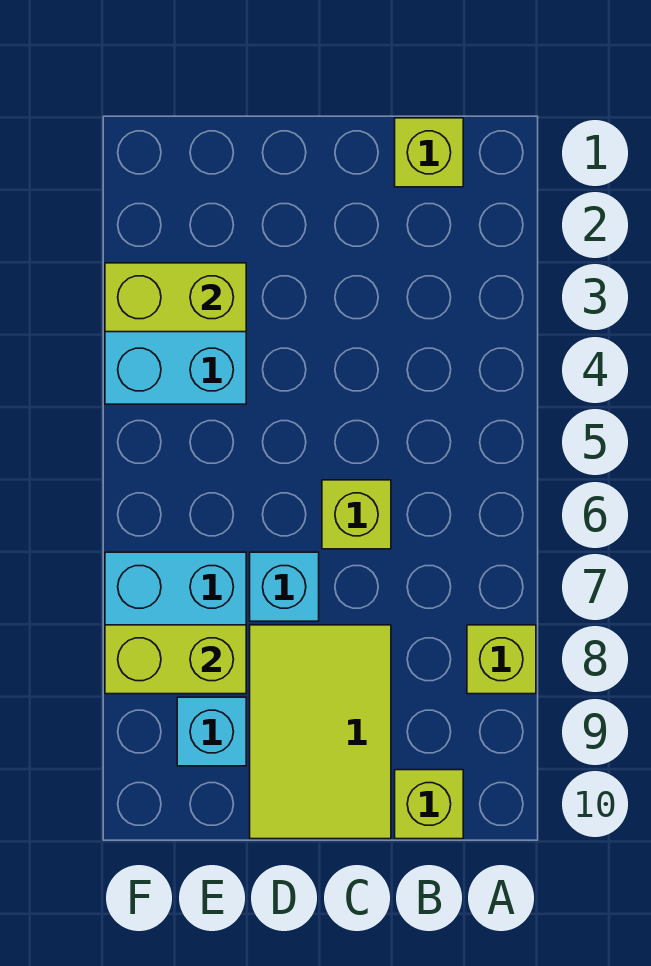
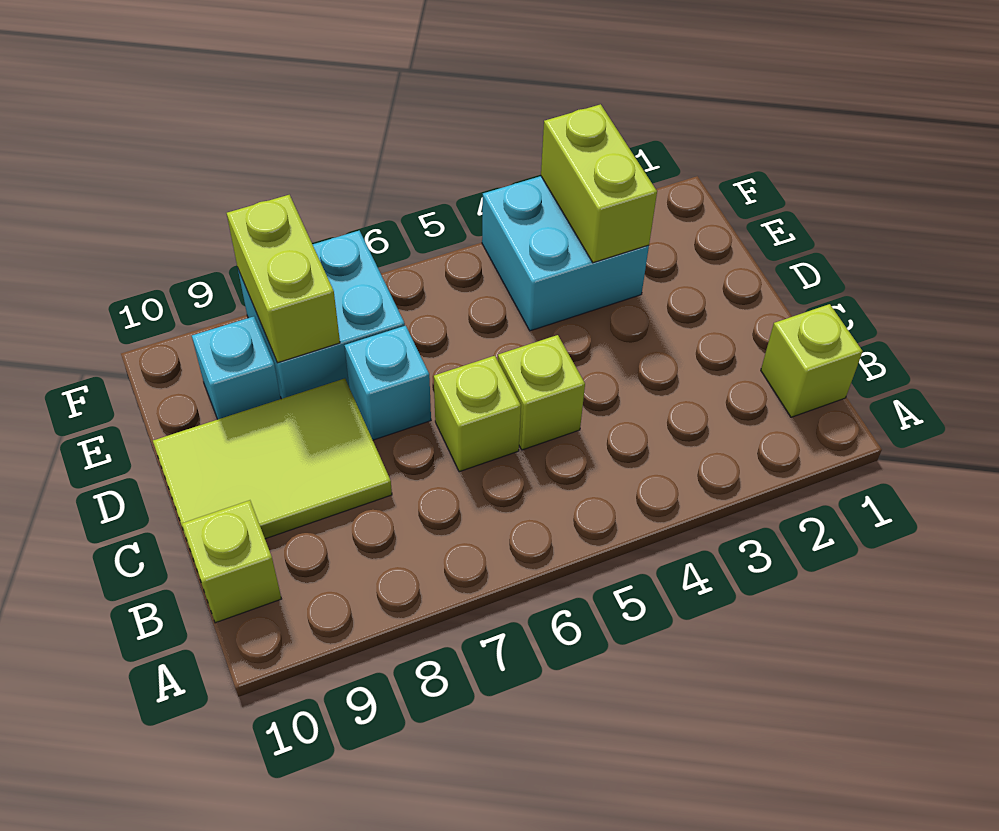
lime 1x1 brick [467,625,536,694] -> lime 1x1 brick moved to [498,335,585,450]

